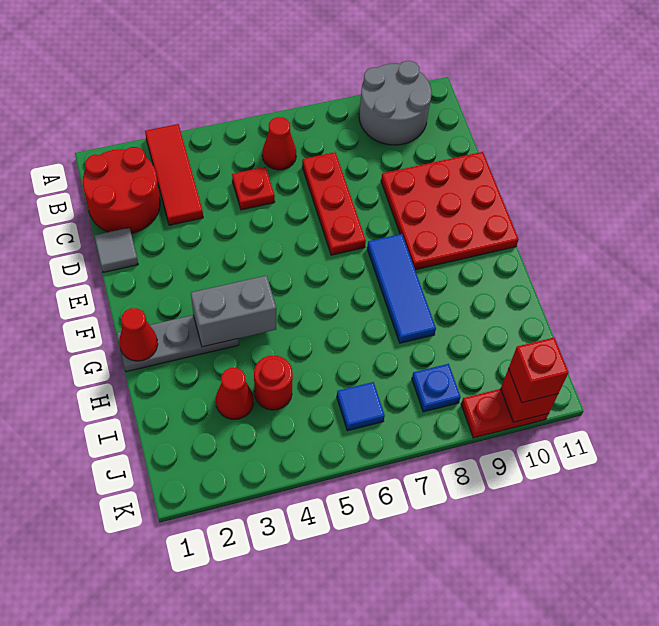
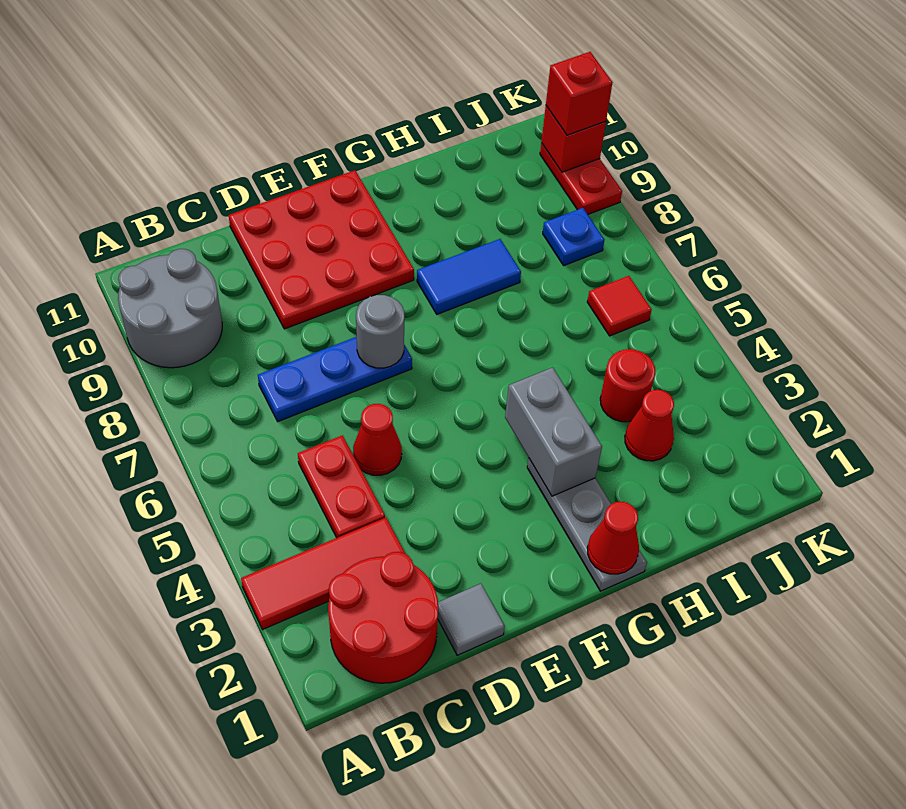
red 1x1 cone [262,117,296,170] -> red 1x1 cone moved to [353,404,402,475]
red 1x1 plate [232,167,275,210] -> red 1x2 plate [298,435,385,538]
red 1x3 plate [302,152,366,255] -> blue 1x3 plate [258,337,412,421]
none -> grey 1x1 round brick [356,295,404,368]
blue 1x3 tile [367,234,436,343] -> blue 1x2 tile [417,239,521,314]
blue 1x1 tile [337,382,385,431] -> red 1x1 tile [587,276,652,336]

